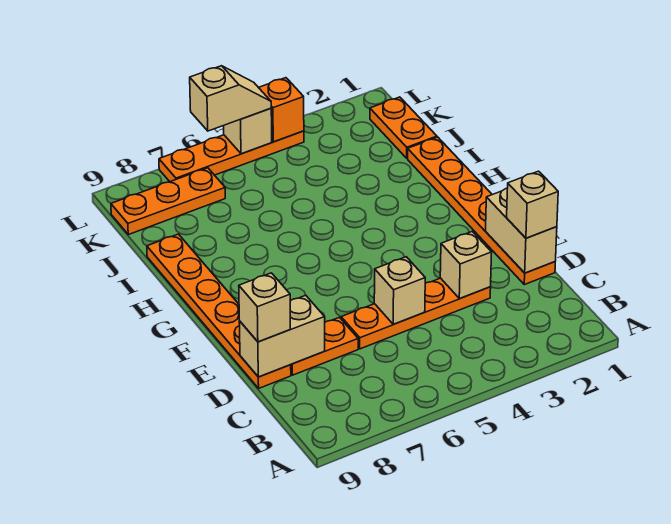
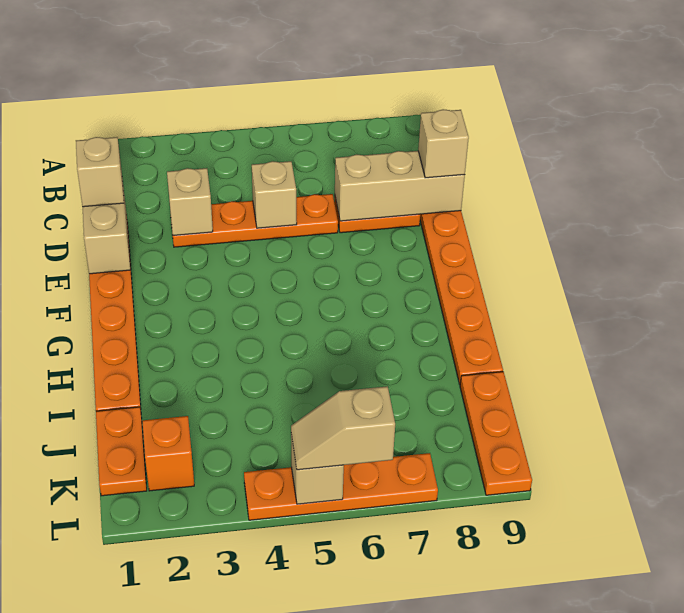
tan 1x2 brick [239,295,325,377] -> tan 1x3 brick [335,151,465,221]
orange 1x3 plate [111,168,225,235] -> orange 1x3 plate turned to [460,372,532,495]
orange 1x1 brick [258,78,304,142] -> orange 1x1 brick moved to [142,416,194,491]

